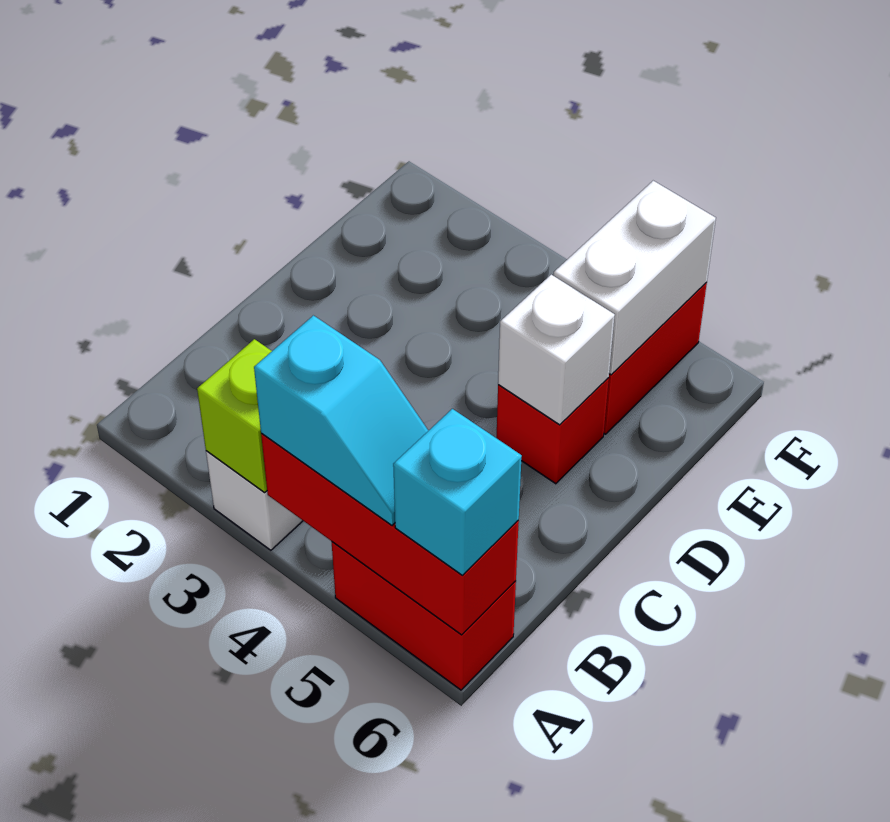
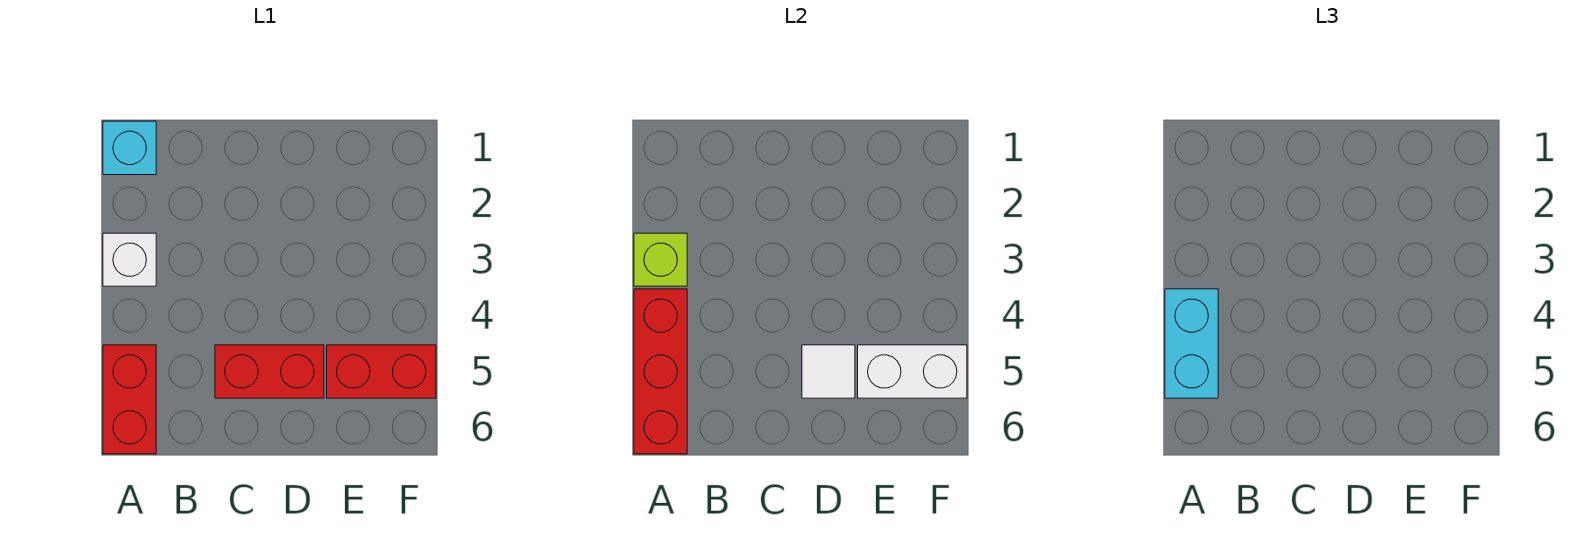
cyan 1x2 slope [254,315,428,525] -> cyan 1x2 brick [1165,289,1218,398]
cyan 1x1 brick [393,409,522,575] -> cyan 1x1 brick moved to [103,121,156,175]
red 1x1 brick [497,378,609,484] -> red 1x2 brick [215,345,324,398]
white 1x1 brick [498,275,615,425] -> white 1x1 tile [802,345,855,398]

